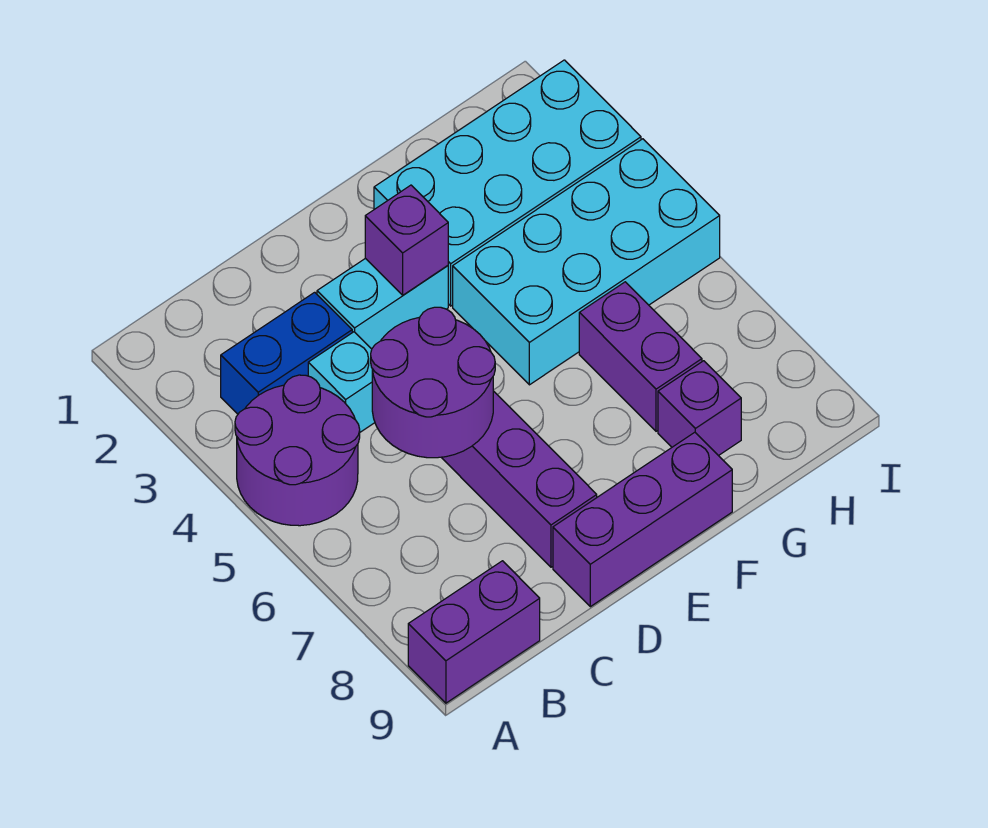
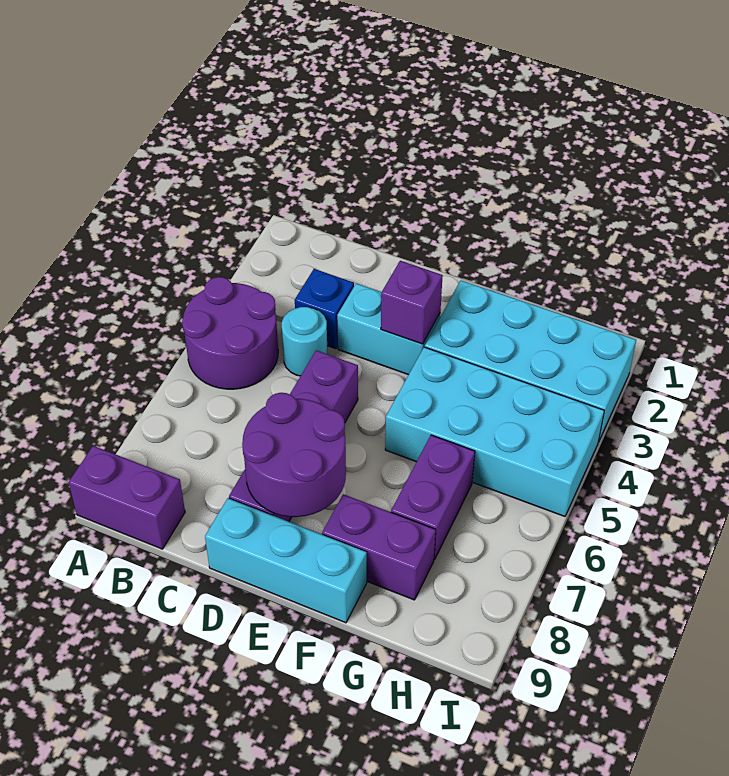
blue 1x2 brick [221,292,352,414] -> blue 1x1 brick [295,269,354,349]
cyan 1x1 brick [308,332,375,432] -> cyan 1x1 round brick [282,307,328,376]
purple 2x2 round brick [371,307,495,458] -> purple 2x2 round brick moved to [242,393,346,517]
purple 1x3 brick [553,432,732,607] -> cyan 1x3 brick [205,498,367,623]
purple 1x1 brick [658,361,741,456] -> purple 1x2 brick [322,494,436,600]

